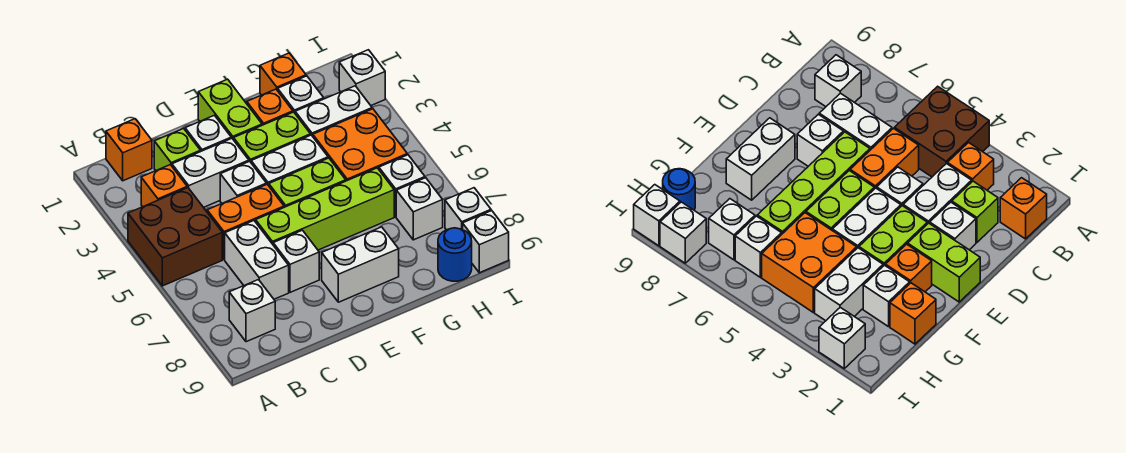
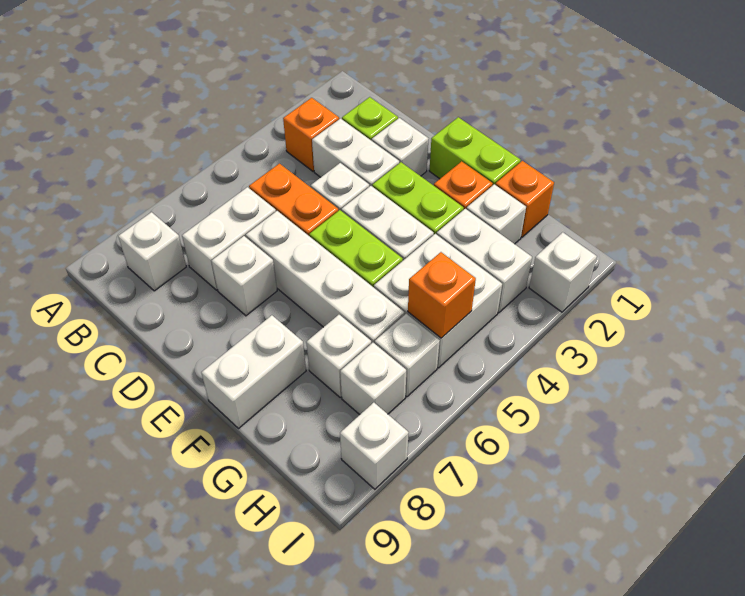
brown 2x2 brick [128,188,222,286] -> none
orange 1x1 brick [106,119,152,181] -> orange 1x1 brick moved to [408,252,476,338]
lime 1x4 brick [256,168,394,250] -> white 1x4 brick [246,211,405,344]
lime 1x2 brick [198,79,262,140] -> lime 1x2 brick turned to [430,117,521,186]
white 1x2 brick [322,227,399,302] -> white 1x2 brick turned to [201,315,306,428]
orange 2x2 brick [313,109,407,181] -> white 2x2 brick [374,234,502,368]
blue 1x1 round brick [438,228,472,281] -> none
white 1x1 brick [463,211,509,273] -> white 1x1 brick moved to [306,315,371,397]

